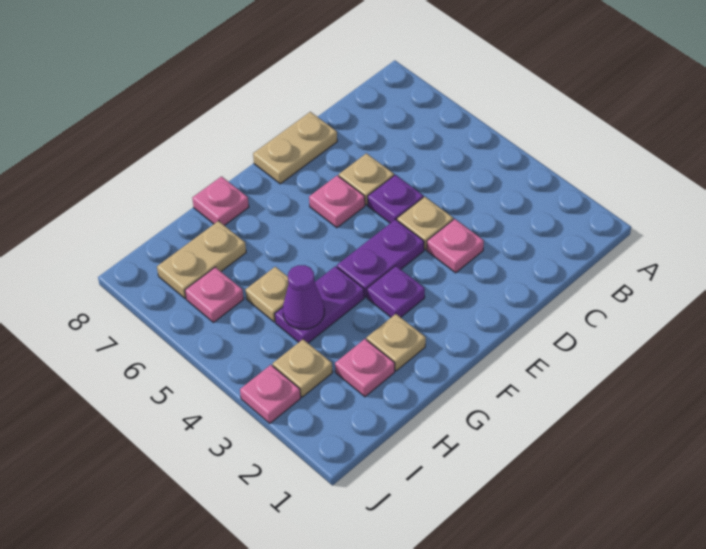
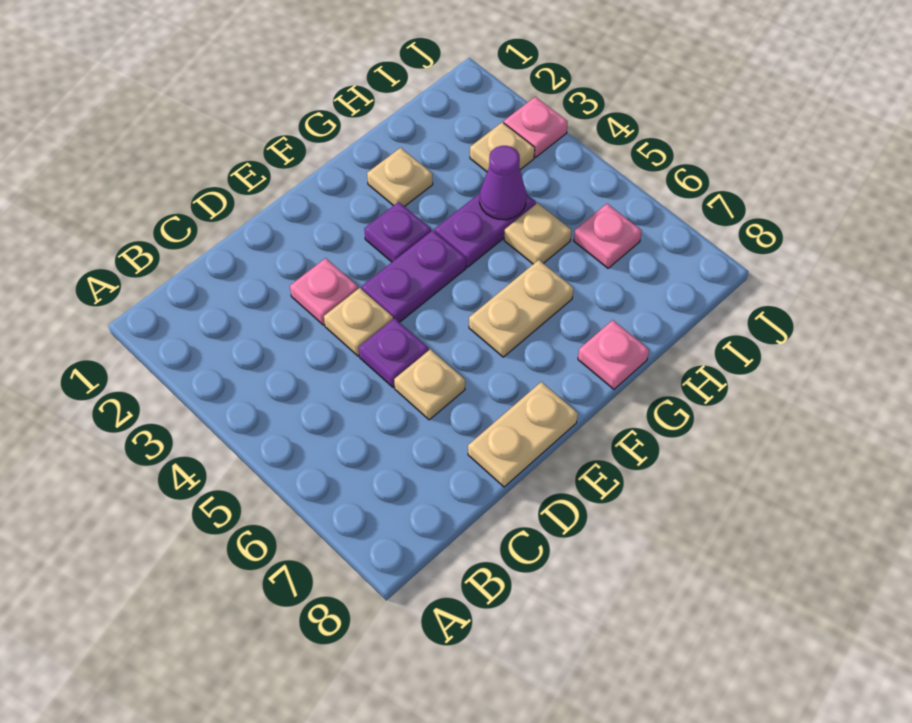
pink 1x1 plate [309,175,365,228] -> none
pink 1x1 plate [335,339,395,397] -> none
tan 1x2 plate [157,221,246,299] -> tan 1x2 plate moved to [469,260,573,357]

